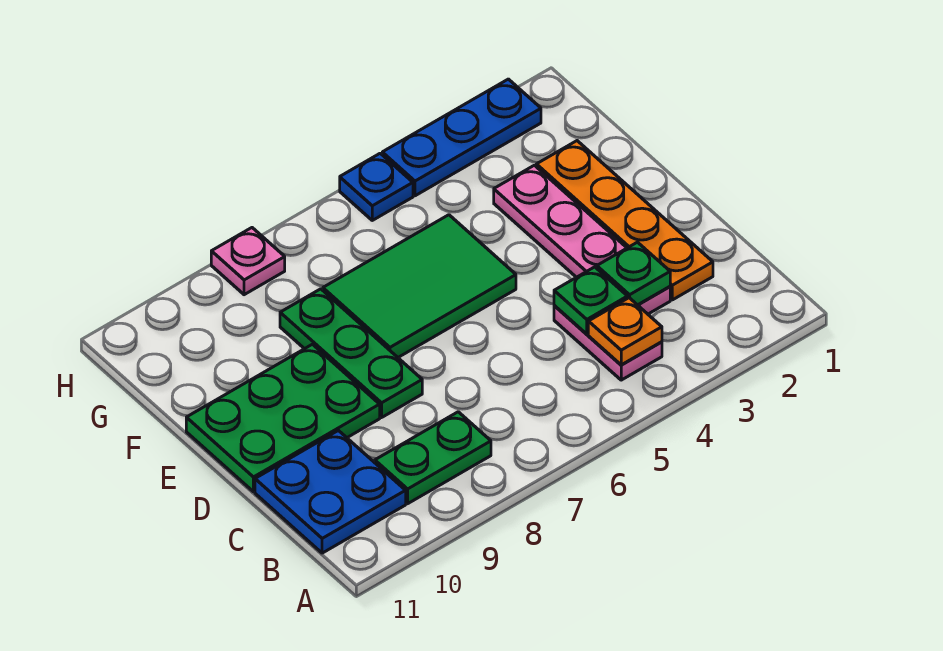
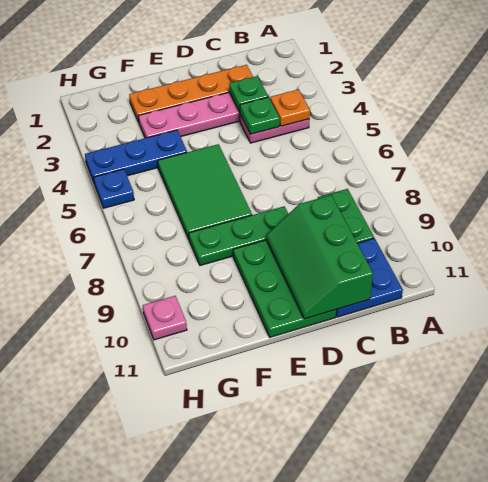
none -> green 2x3 slope [266,195,373,319]
blue 1x3 plate [382,79,541,196] -> blue 1x3 plate turned to [85,130,187,182]
pink 1x1 plate [211,228,285,295] -> pink 1x1 plate moved to [143,296,187,340]

